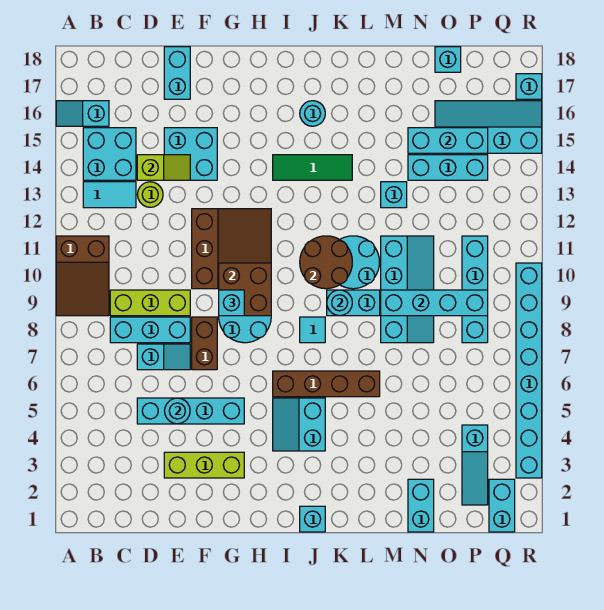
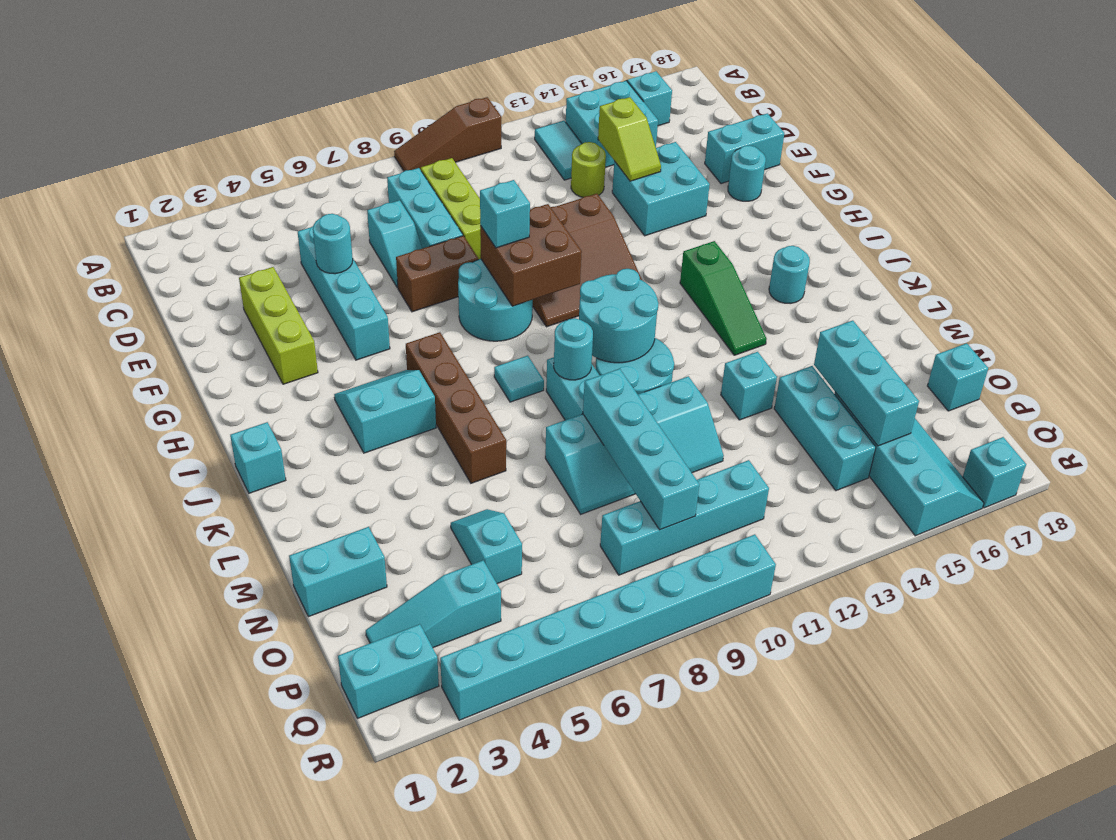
brown 2x3 slope [56,236,109,316] -> brown 1x3 slope [394,97,501,171]
none -> cyan 1x1 round brick [728,146,766,201]
green 1x3 tile [273,155,352,180] -> green 1x3 slope [680,241,766,355]
brown 2x2 round brick [300,236,352,289] -> cyan 2x2 round brick [579,269,659,363]
none -> cyan 1x2 slope [451,509,522,584]

